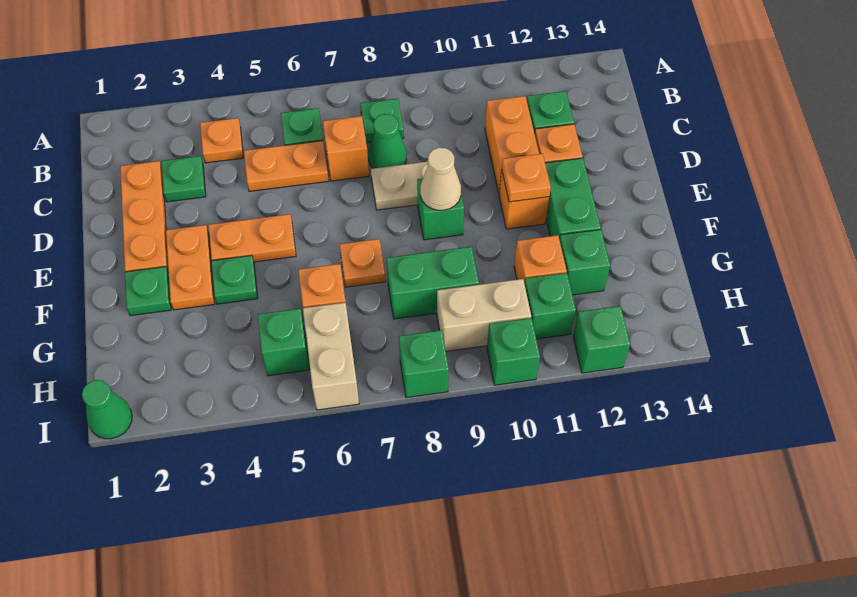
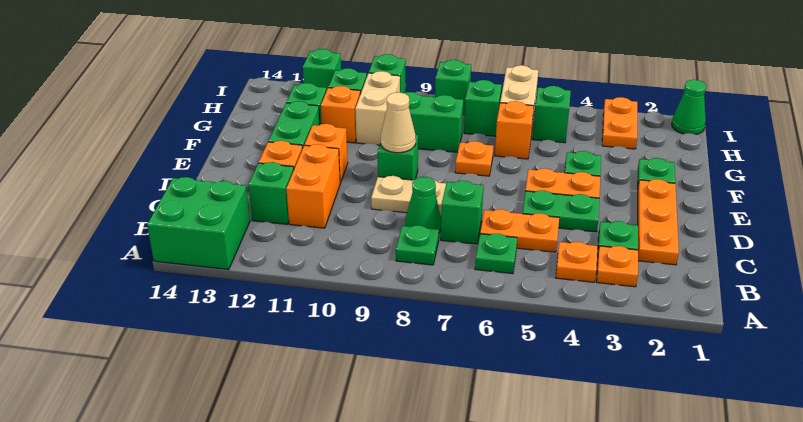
none -> green 2x2 brick [147,177,250,270]
orange 1x1 brick [323,116,369,181] -> green 1x1 brick [441,181,484,244]
none -> green 1x2 plate [523,190,599,232]
orange 1x2 plate [166,225,215,310] -> orange 1x2 plate moved to [602,97,637,149]
orange 1x1 plate [502,154,551,202] -> orange 1x1 plate moved to [597,246,638,287]
none -> green 1x1 brick [464,80,502,136]
tan 1x2 brick [437,279,531,351] -> tan 1x2 brick turned to [355,71,400,145]

